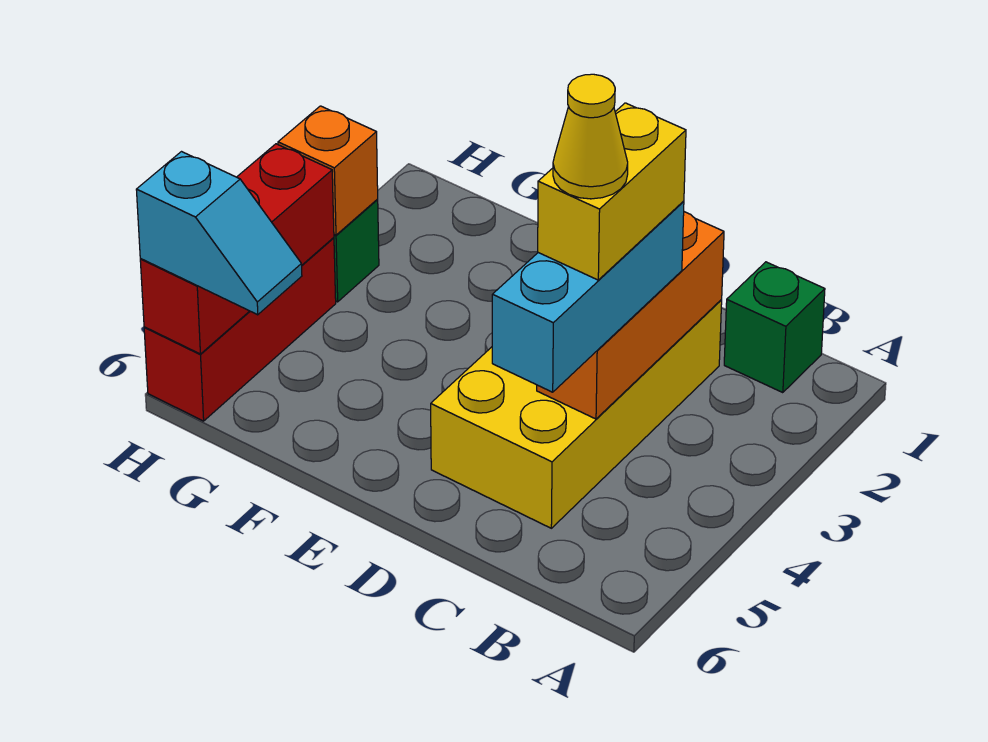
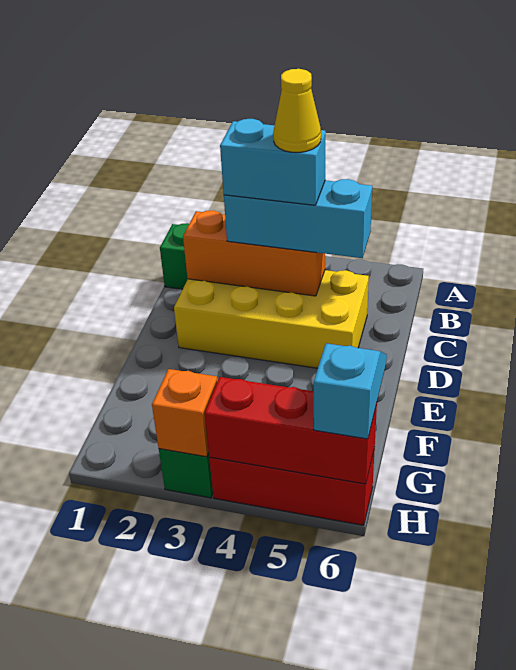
yellow 1x2 brick [538,103,686,280] -> cyan 1x2 brick [220,119,325,205]

